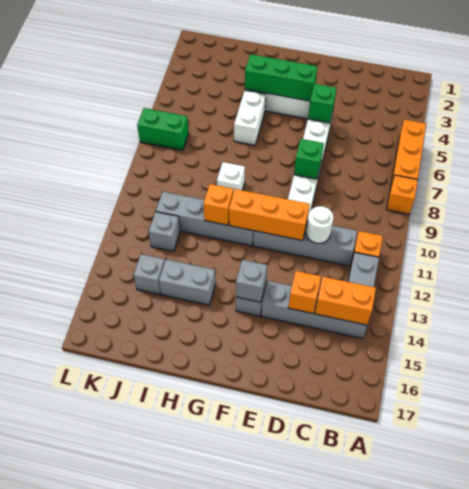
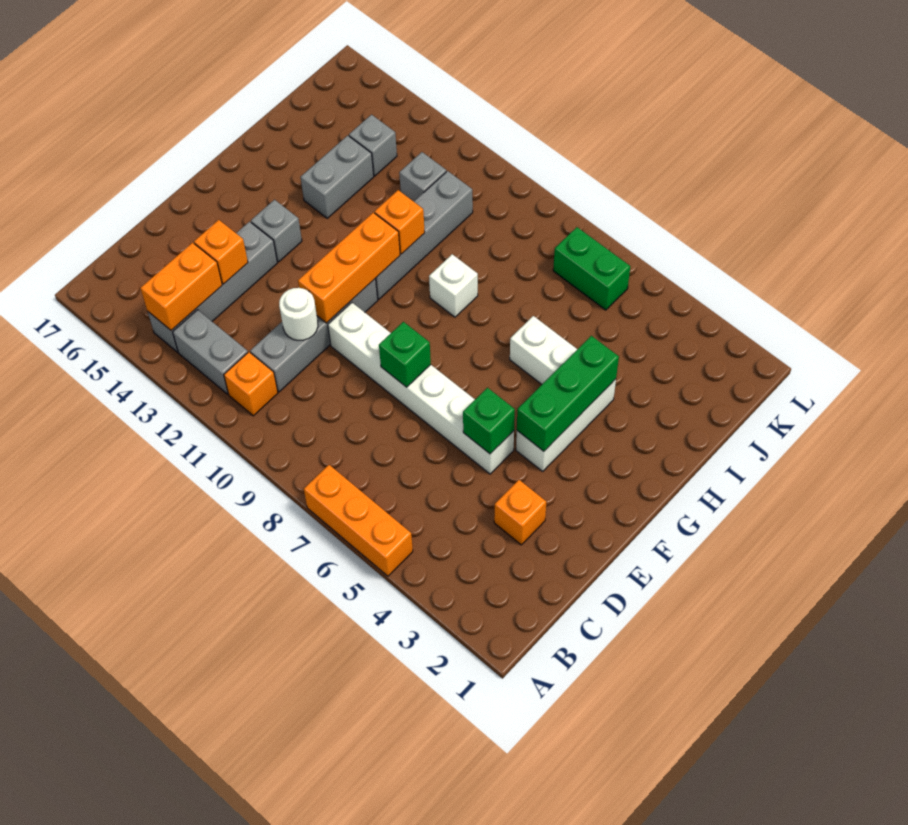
orange 1x1 brick [387,175,418,214] -> orange 1x1 brick moved to [494,480,546,545]
grey 1x1 brick [236,260,267,302] -> none
green 1x2 brick [137,108,189,150] -> green 1x2 brick turned to [553,227,630,310]

